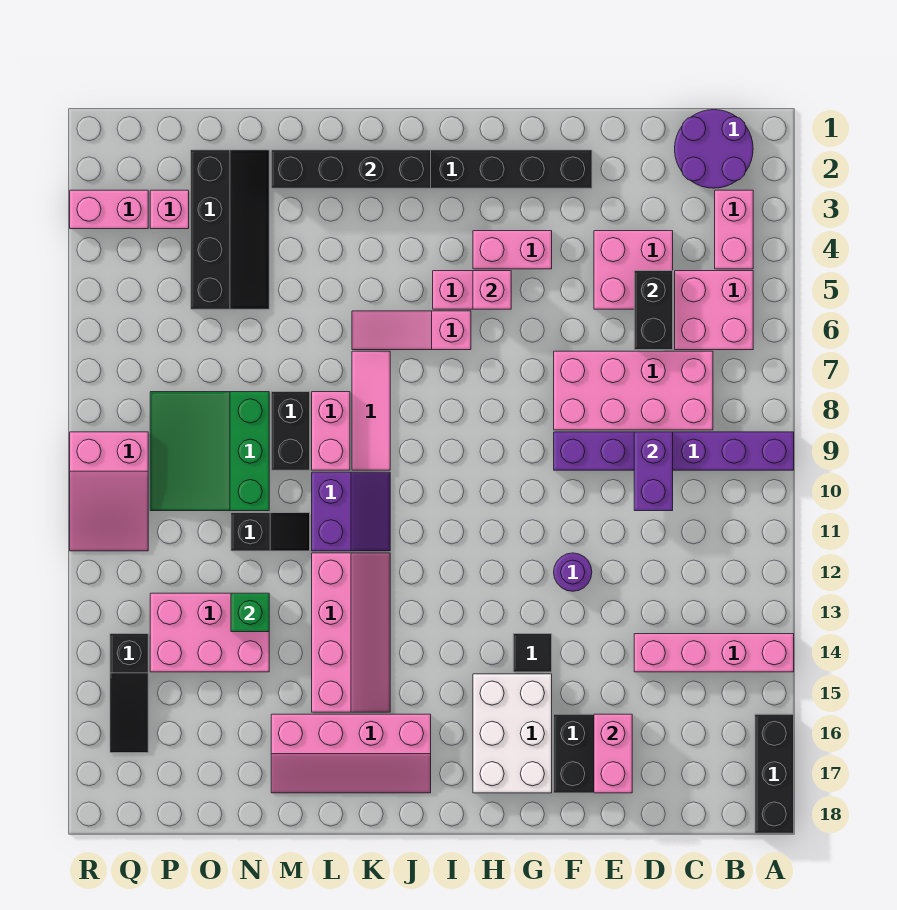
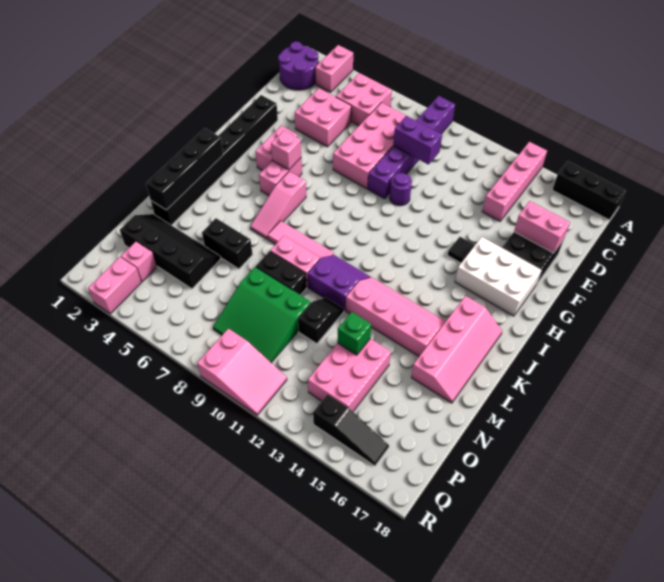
pink 1x2 brick [715,190,753,269] -> pink 1x2 brick turned to [315,45,353,92]
black 1x2 brick [634,271,673,350] -> black 1x2 brick moved to [202,218,253,269]
purple 1x1 round brick [554,553,592,591] -> purple 1x1 round brick moved to [390,173,412,206]

